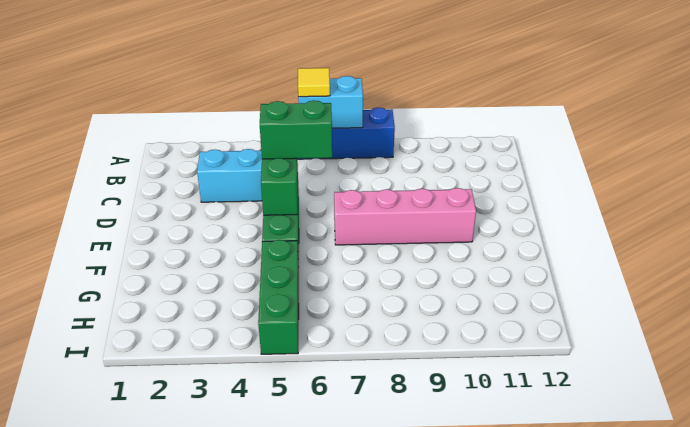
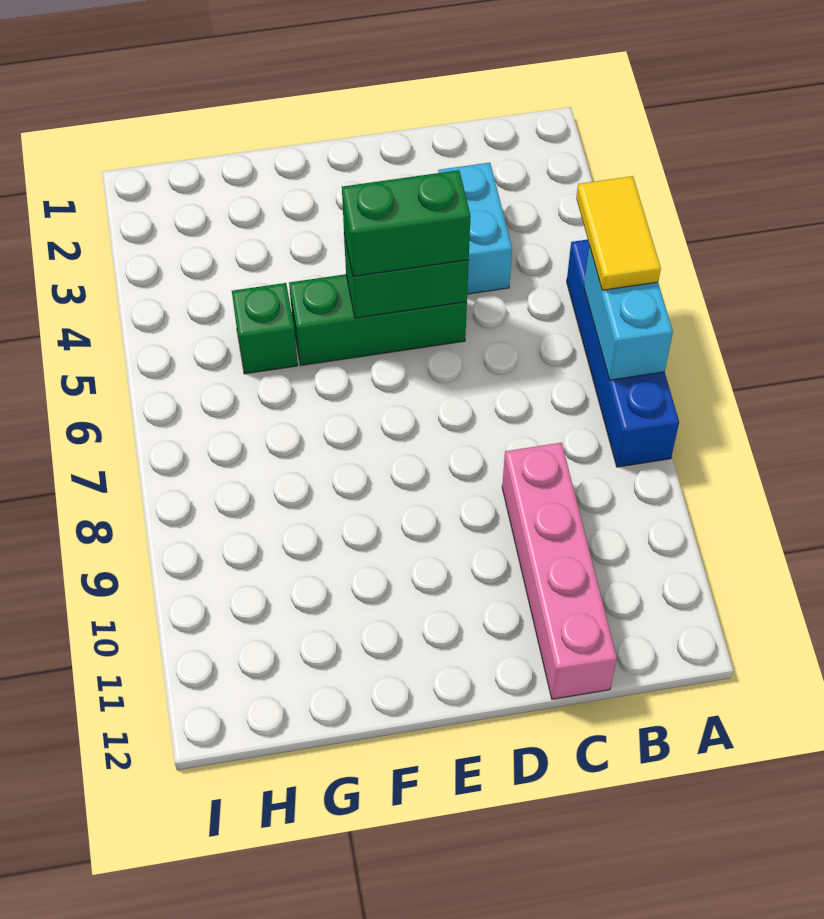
yellow 1x1 tile [298,68,330,97] -> yellow 1x2 tile [576,176,661,290]
green 1x2 brick [260,101,332,159] -> green 1x2 brick turned to [342,170,471,276]
pink 1x4 brick [334,188,476,245] -> pink 1x4 brick moved to [502,443,617,699]
green 1x3 brick [258,240,299,354] -> green 1x1 brick [232,283,298,374]

